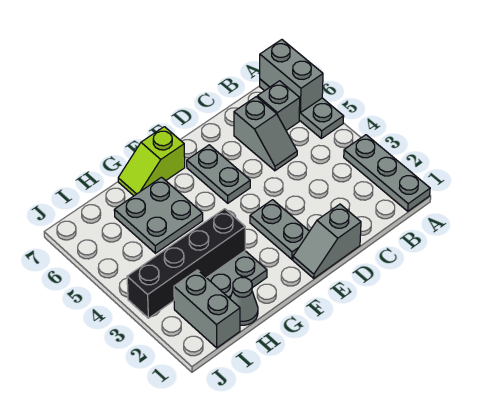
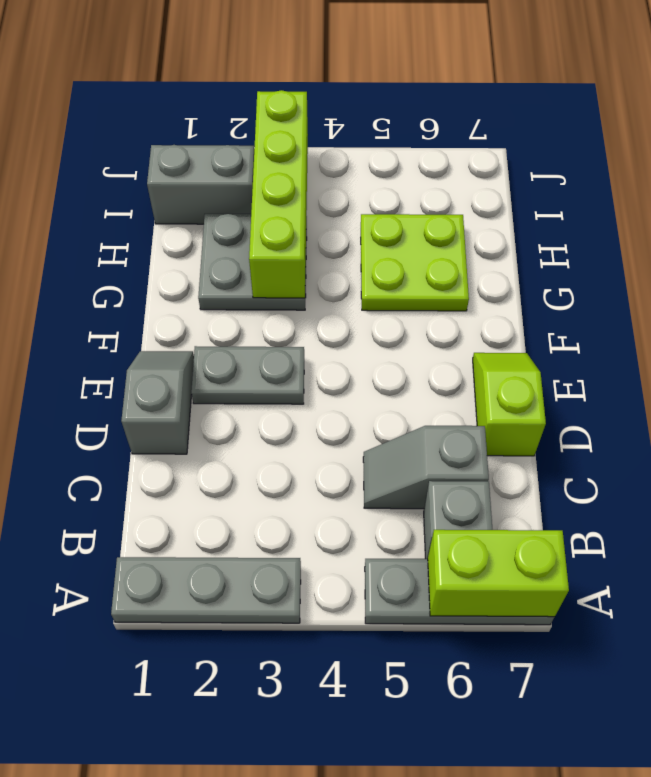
grey 1x2 brick [260,40,323,113] -> lime 1x2 brick [428,530,569,617]
grey 1x2 plate [187,145,250,203] -> none
lime 1x2 slope [118,127,185,196] -> lime 1x2 slope moved to [473,353,546,456]
black 1x4 brick [127,209,245,318] -> lime 1x4 brick [249,90,308,298]
grey 2x2 plate [114,177,203,253] -> lime 2x2 plate [361,214,469,311]
grey 1x1 cone [230,277,258,325] -> none

